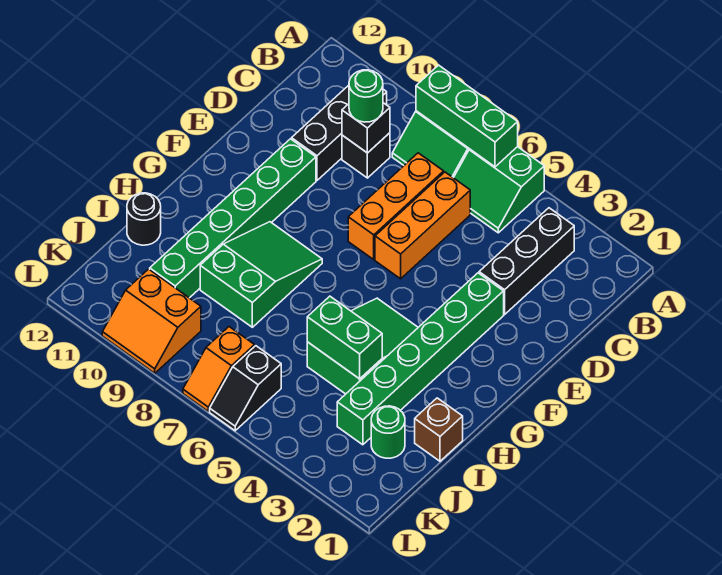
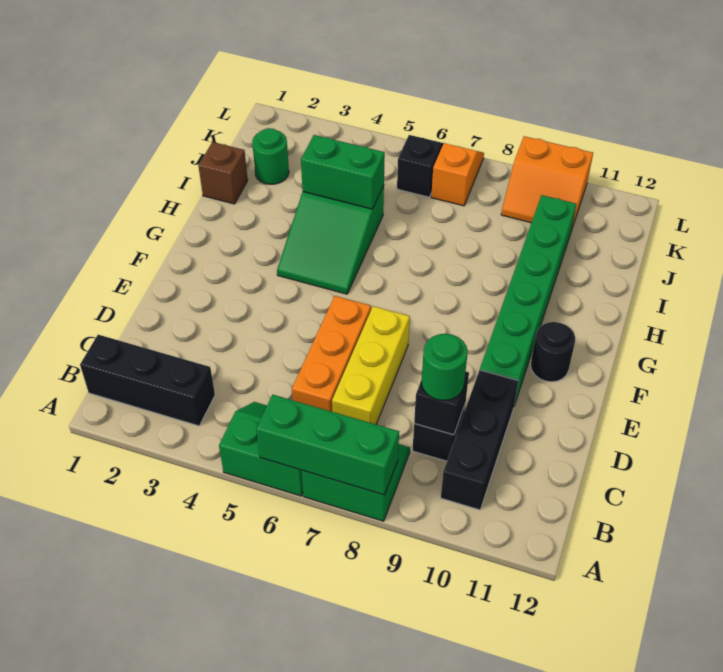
black 1x3 brick [479,208,574,314] -> black 1x3 brick turned to [80,335,215,426]
orange 1x3 brick [348,153,444,260] -> yellow 1x3 brick [332,306,410,424]
green 1x6 brick [337,273,504,445] -> none
green 2x3 slope [200,222,322,327] -> none
black 1x1 round brick [127,193,161,245] -> black 1x1 round brick moved to [531,322,575,382]
orange 2x2 slope [102,269,201,373] -> orange 2x2 slope turned to [501,136,593,231]

